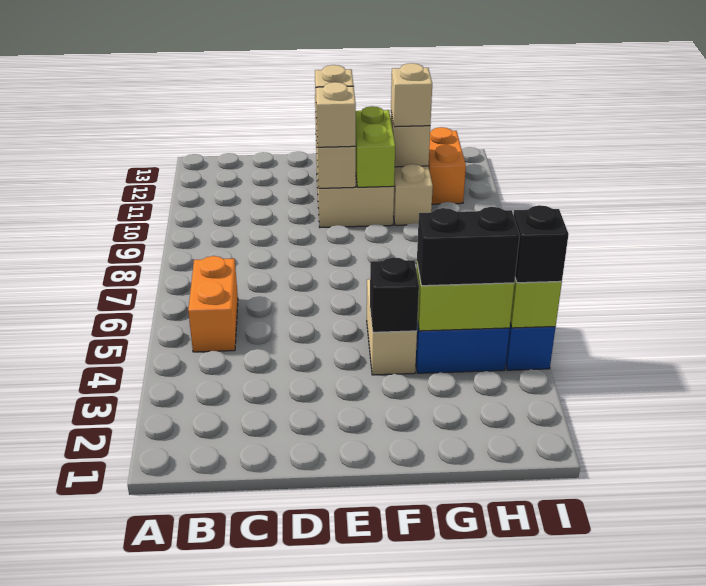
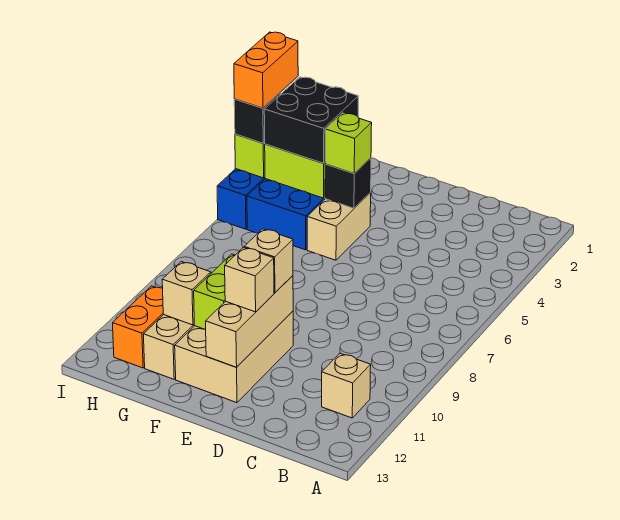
orange 1x2 brick [188,256,238,352] -> orange 1x2 brick moved to [234,32,298,108]
none -> lime 1x1 brick [325,113,372,173]
black 1x2 brick [417,207,520,286] -> black 2x2 brick [264,77,358,163]
tan 1x1 brick [391,63,432,127] -> tan 1x1 brick moved to [322,353,371,418]

